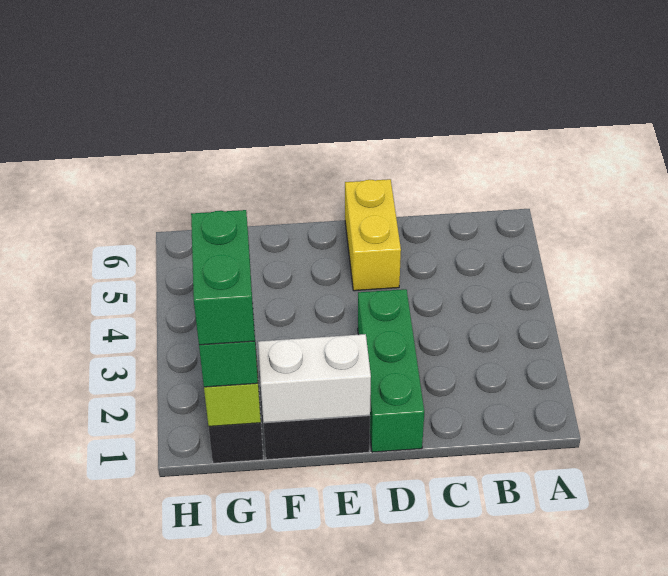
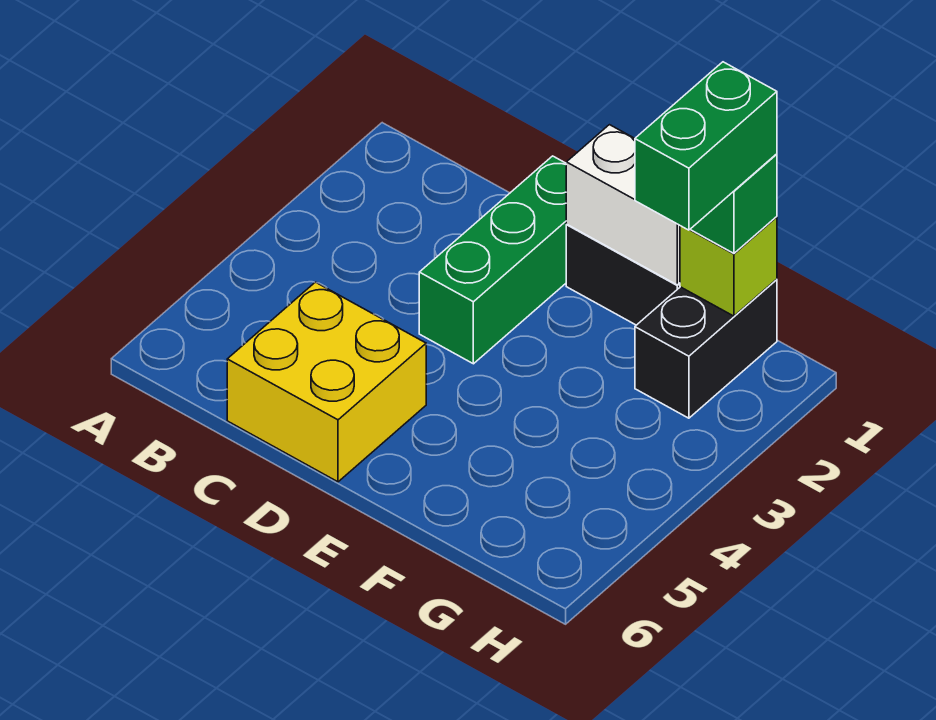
yellow 1x2 brick [345,179,401,291] -> yellow 2x2 brick [227,282,426,482]

